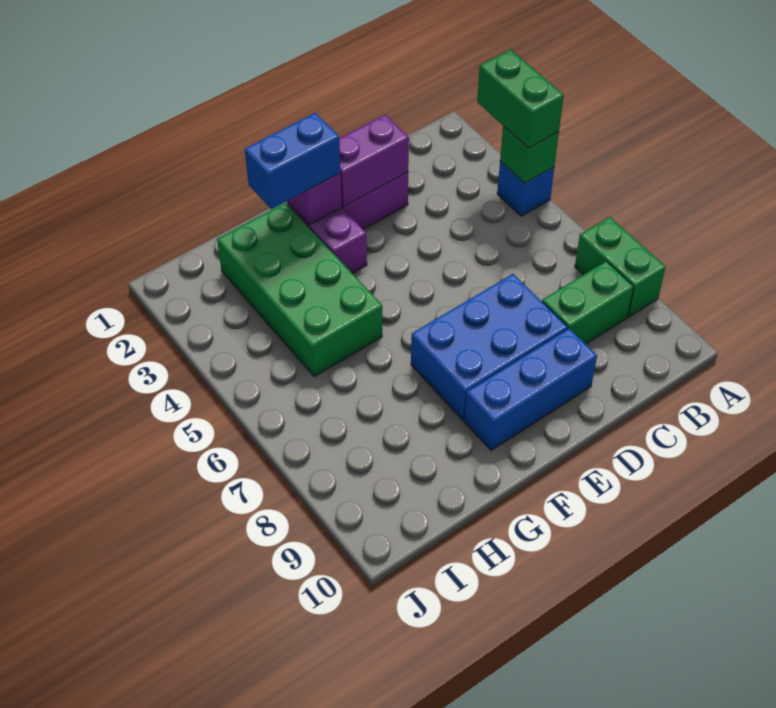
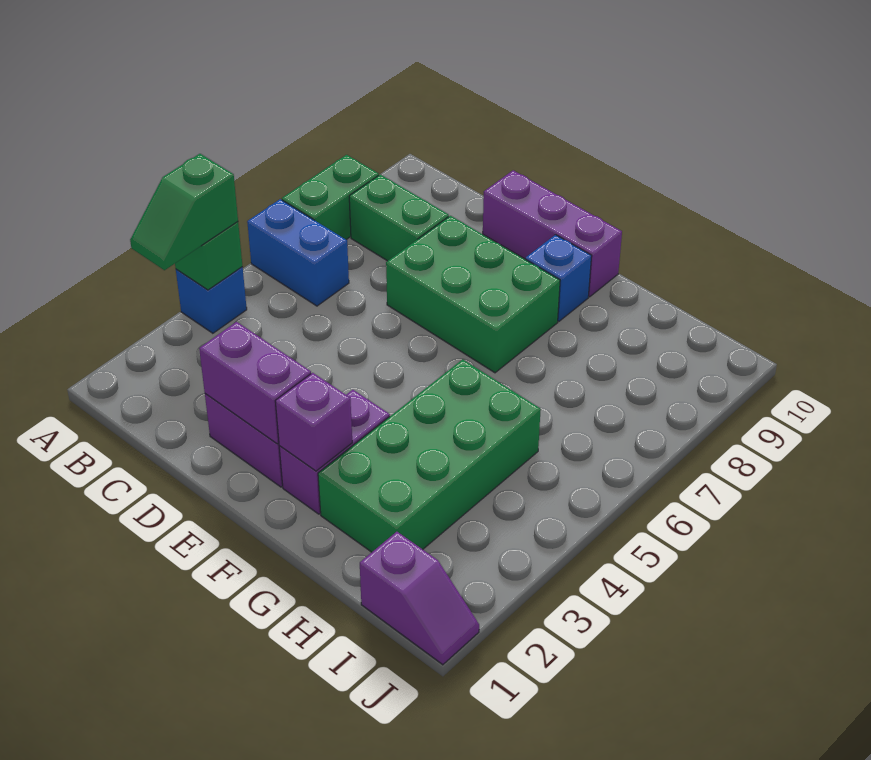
green 1x2 brick [477,49,564,148] -> green 1x2 slope [130,154,238,270]
blue 2x3 brick [411,274,568,421] -> green 2x3 brick [386,216,560,373]
blue 1x3 brick [464,328,597,450] -> blue 1x1 brick [525,235,592,321]
none -> purple 1x3 brick [483,170,622,297]
blue 1x2 brick [245,113,341,209] -> blue 1x2 brick moved to [247,199,349,306]
none -> purple 1x2 slope [360,532,479,665]

